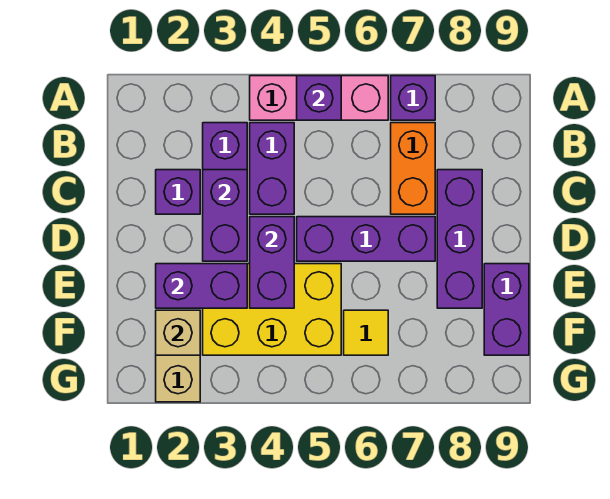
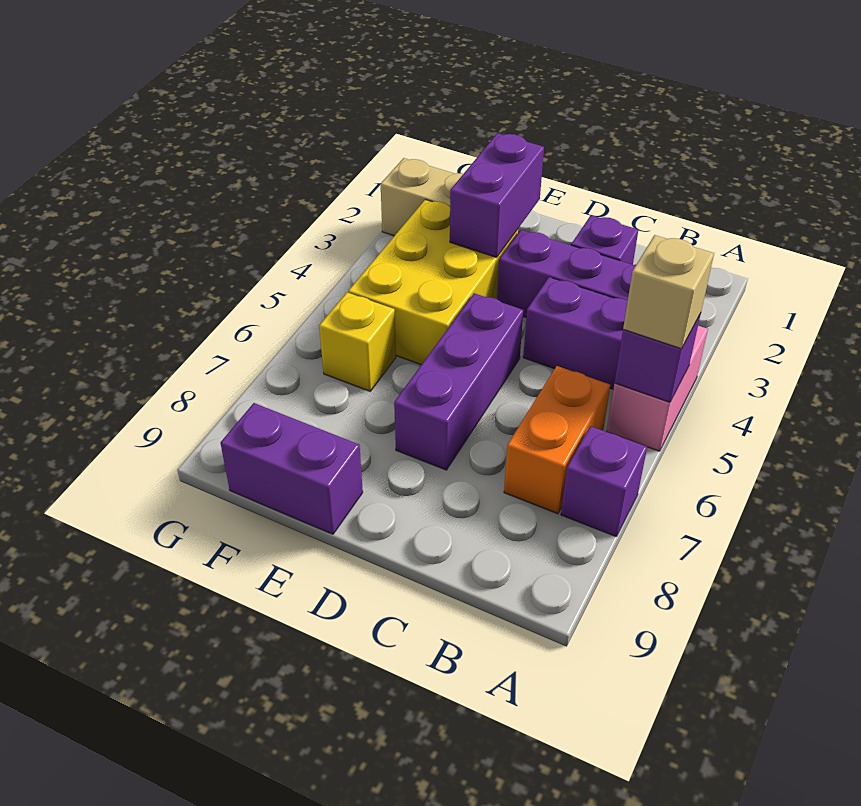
pink 1x3 brick [250,76,388,120] -> pink 1x2 brick [607,326,708,451]
orange 1x2 brick [391,123,435,214] -> orange 1x2 brick turned to [504,366,610,514]
purple 1x2 brick [203,170,247,261] -> none
purple 1x3 brick [437,170,482,308] -> none
purple 1x2 brick [250,217,294,308] -> none
tan 1x1 brick [156,310,200,355] -> tan 1x1 brick moved to [623,235,714,349]
yellow 1x1 tile [344,310,388,355] -> yellow 1x1 brick [319,293,396,391]

